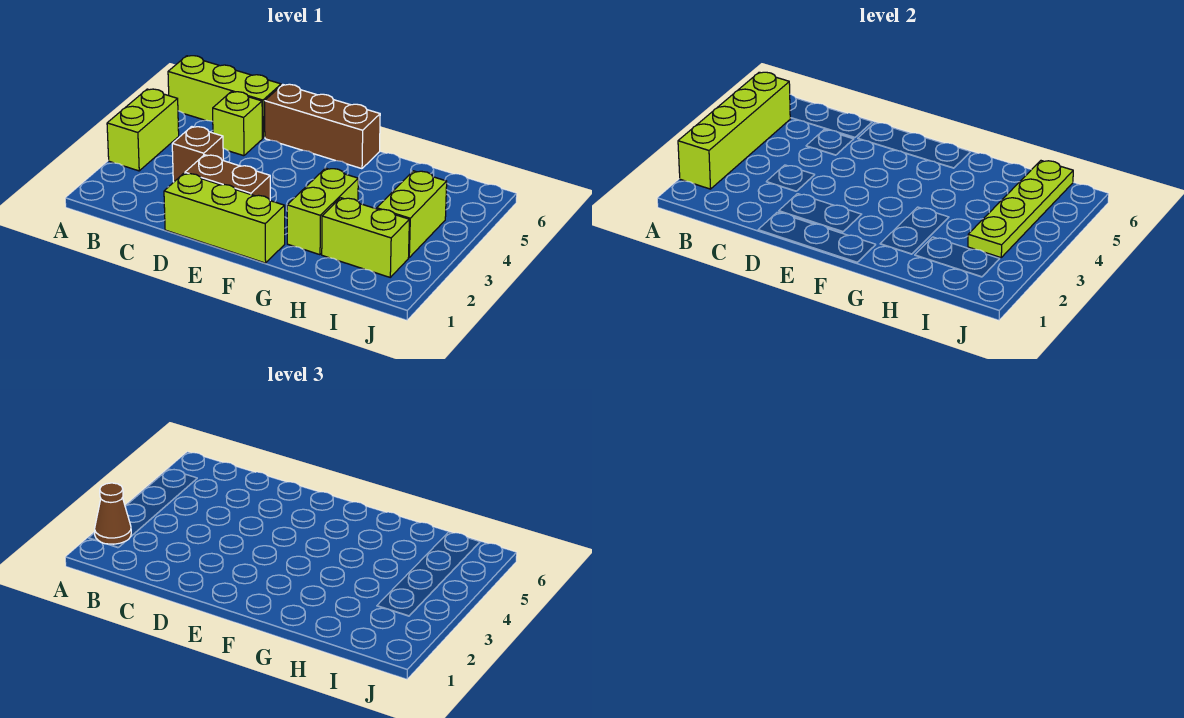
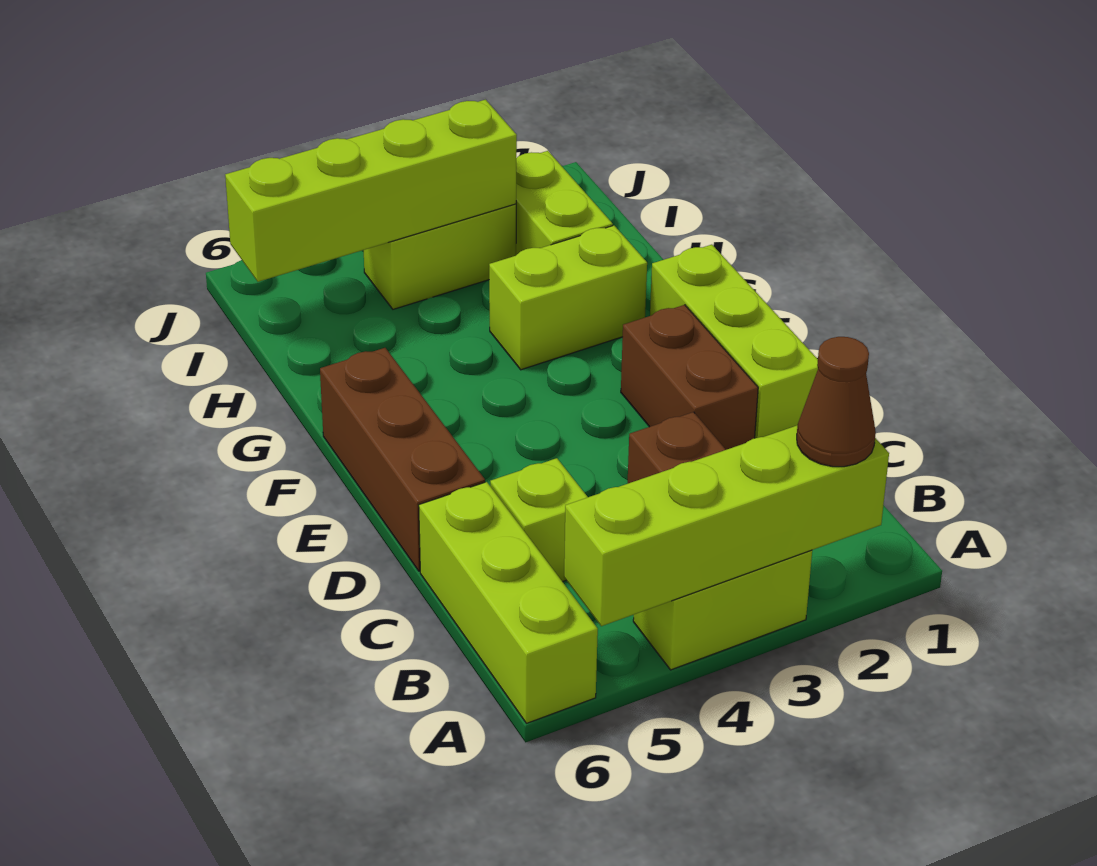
lime 1x4 plate [968,161,1073,257] -> lime 1x4 brick [225,100,517,282]

